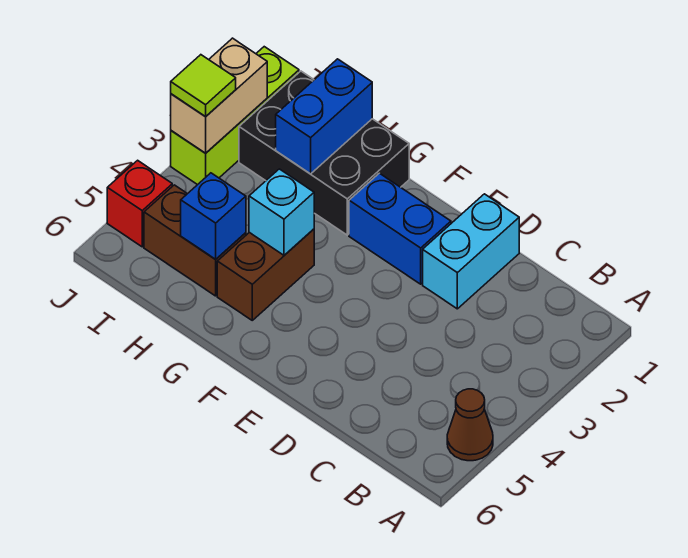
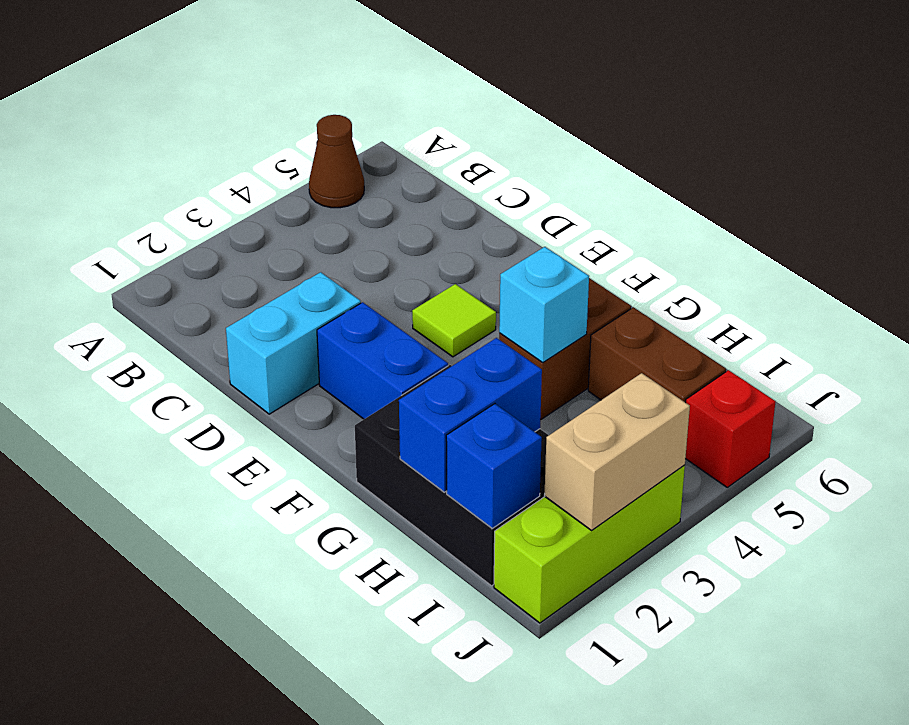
blue 1x1 brick [181,173,246,259] -> blue 1x1 brick moved to [446,404,542,528]
lime 1x1 tile [171,55,236,117] -> lime 1x1 tile moved to [412,284,496,357]

